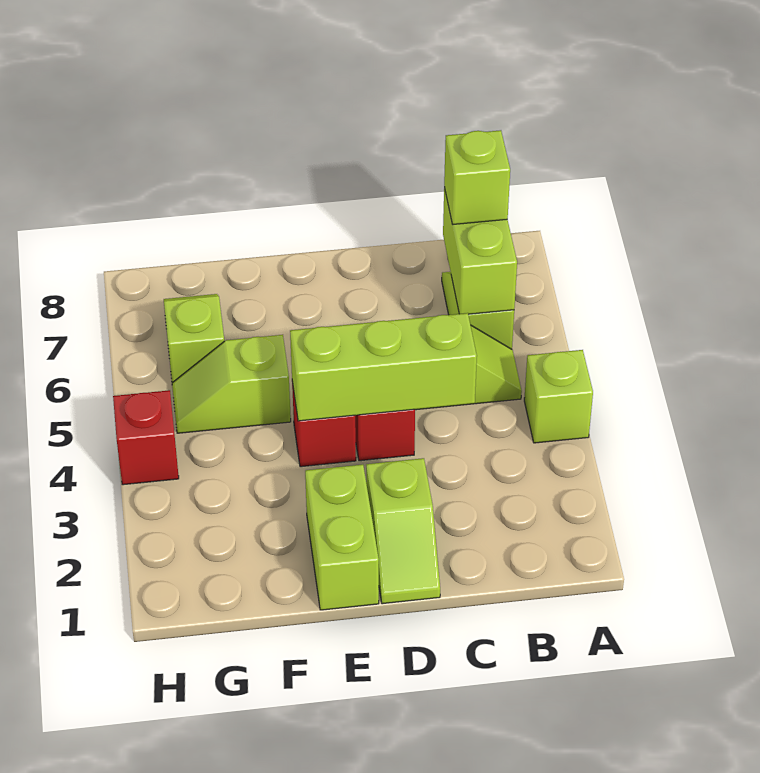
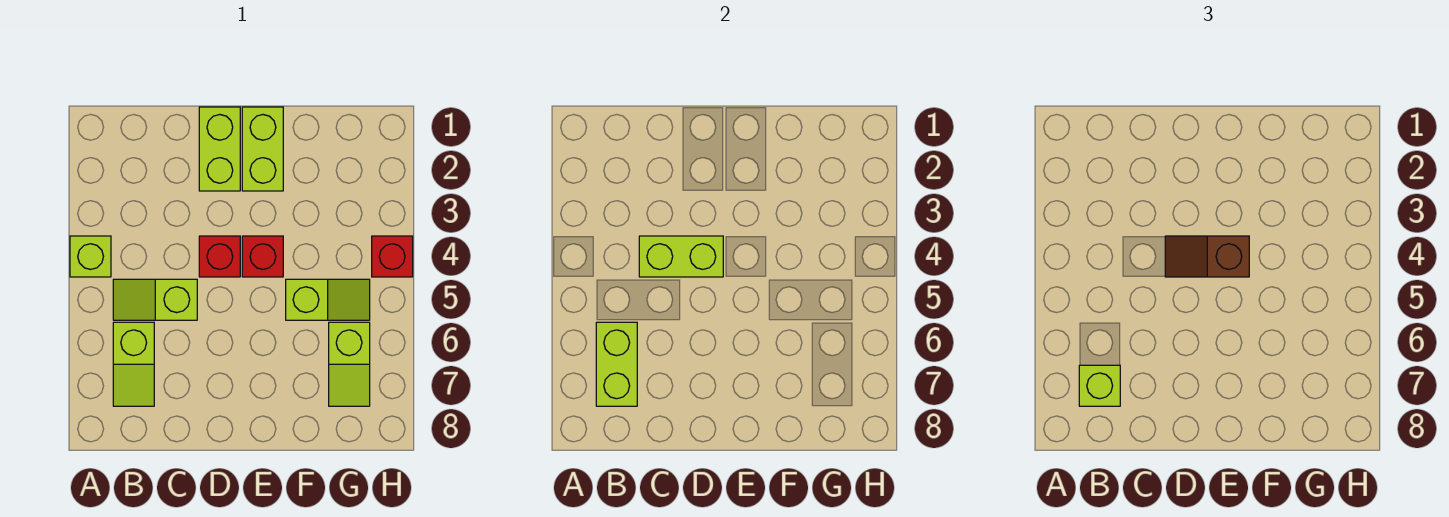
lime 1x3 brick [290,313,477,421] -> lime 1x2 brick [639,236,723,277]
lime 1x2 slope [366,458,440,604] -> lime 1x2 brick [199,107,240,191]
none -> brown 1x2 slope [1165,236,1249,277]

